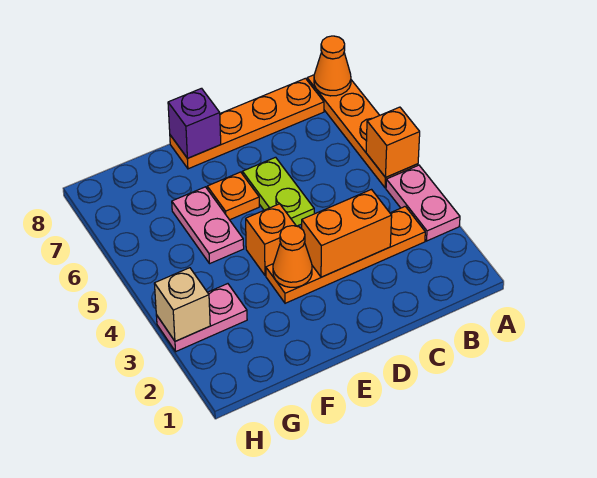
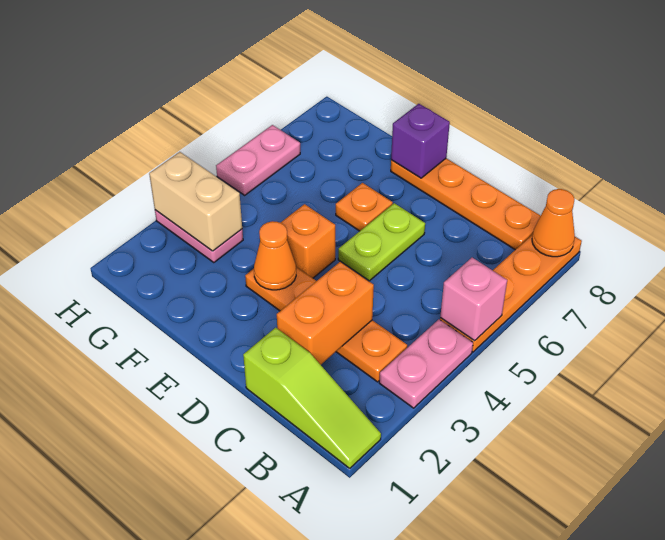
none -> lime 1x3 slope [243,328,381,468]
orange 1x1 brick [366,107,420,177] -> pink 1x1 brick [440,258,507,341]
orange 1x2 brick [302,190,392,277] -> orange 1x2 brick turned to [277,262,374,365]
pink 1x2 plate [172,187,244,263] -> pink 1x2 plate moved to [216,125,300,195]
tan 1x1 brick [154,268,210,341] -> tan 1x2 brick [149,152,242,251]

